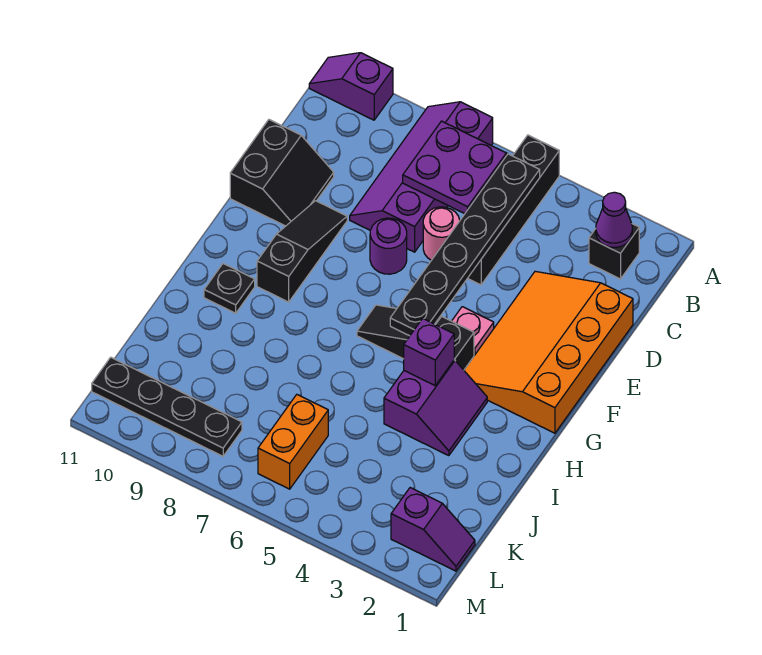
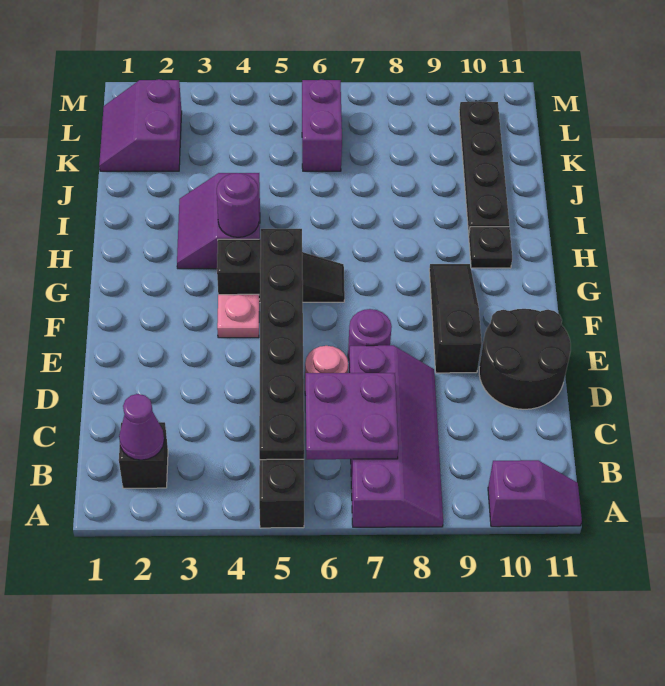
orange 3x4 slope [464,271,633,433] -> none
black 2x2 slope [230,120,334,226] -> black 2x2 round brick [479,309,571,409]
black 1x3 slope [257,201,347,302] -> black 1x3 slope turned to [429,264,482,373]
purple 1x1 brick [404,318,454,385] -> purple 1x1 round brick [217,173,259,237]
orange 1x2 brick [258,395,328,489] -> purple 1x2 brick [302,79,342,171]
purple 1x2 slope [391,488,475,571] -> purple 2x2 slope [99,79,182,171]
black 1x4 plate [92,357,242,456] -> black 1x4 plate turned to [459,101,509,234]

